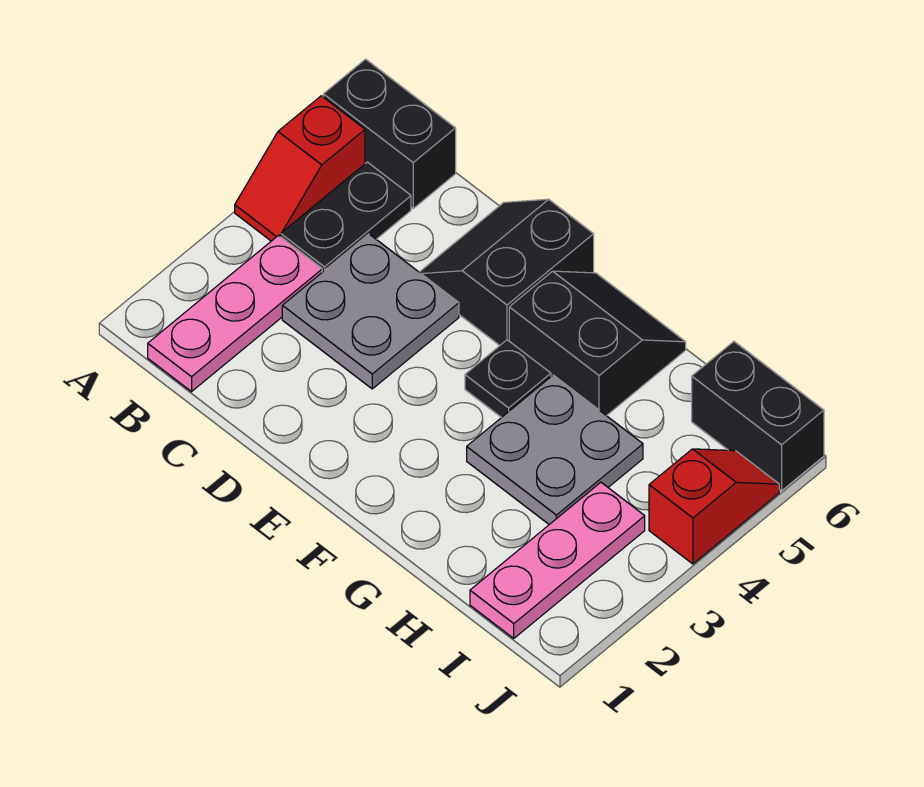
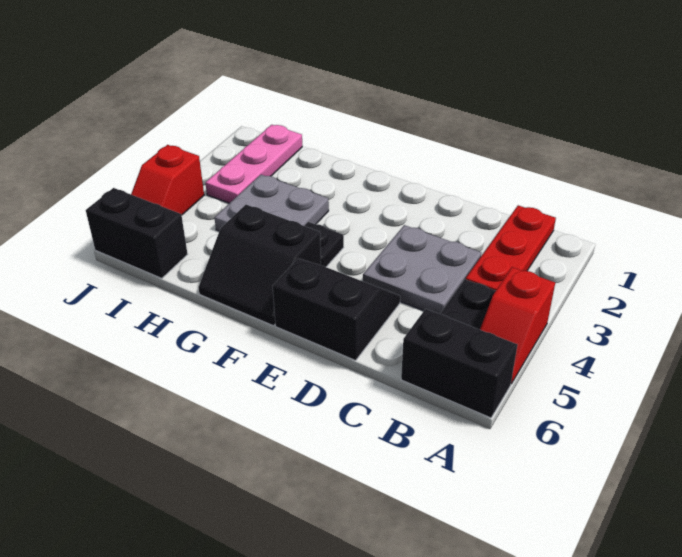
red 1x2 slope [235,96,365,241] -> red 1x2 slope turned to [480,267,555,384]
pink 1x3 plate [148,235,322,392] -> red 1x3 plate [466,205,556,291]
black 2x2 slope [419,199,594,345] -> black 2x2 slope turned to [273,259,400,361]

